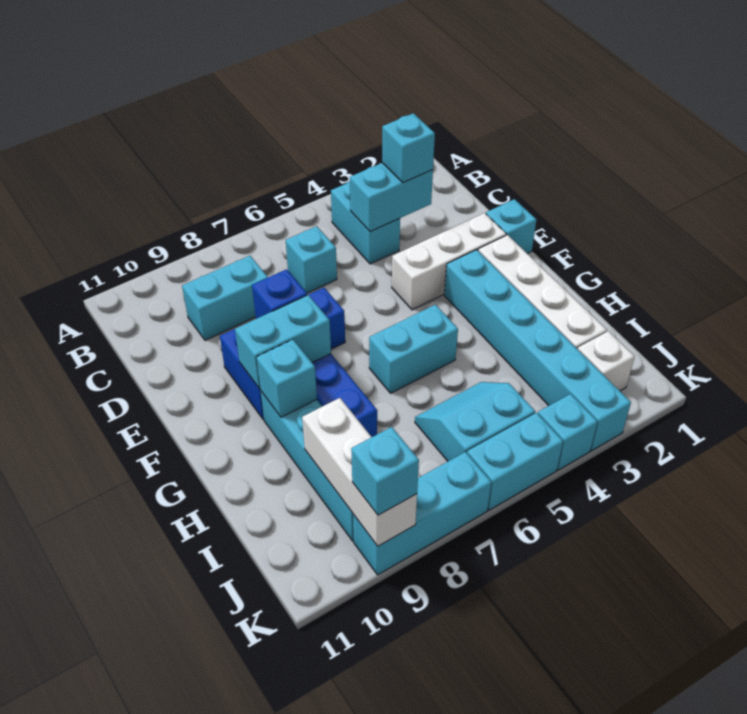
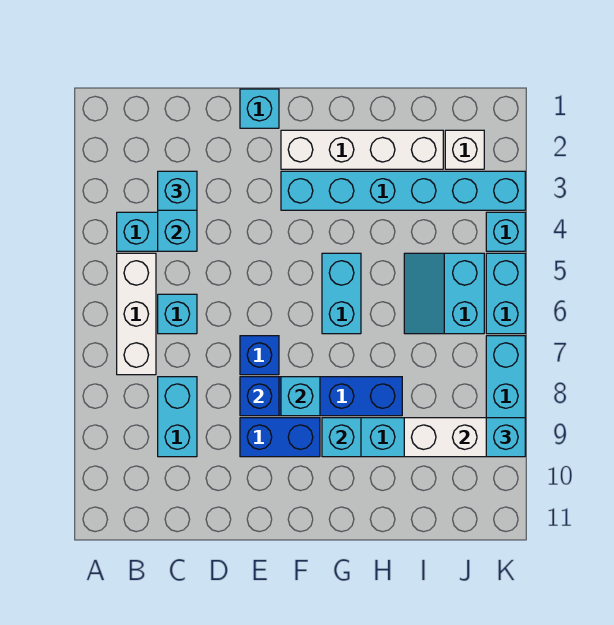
white 1x3 brick [392,213,506,310] -> white 1x3 brick moved to [117,253,156,375]
cyan 1x2 brick [235,295,331,389] -> cyan 1x1 brick [281,377,320,416]

